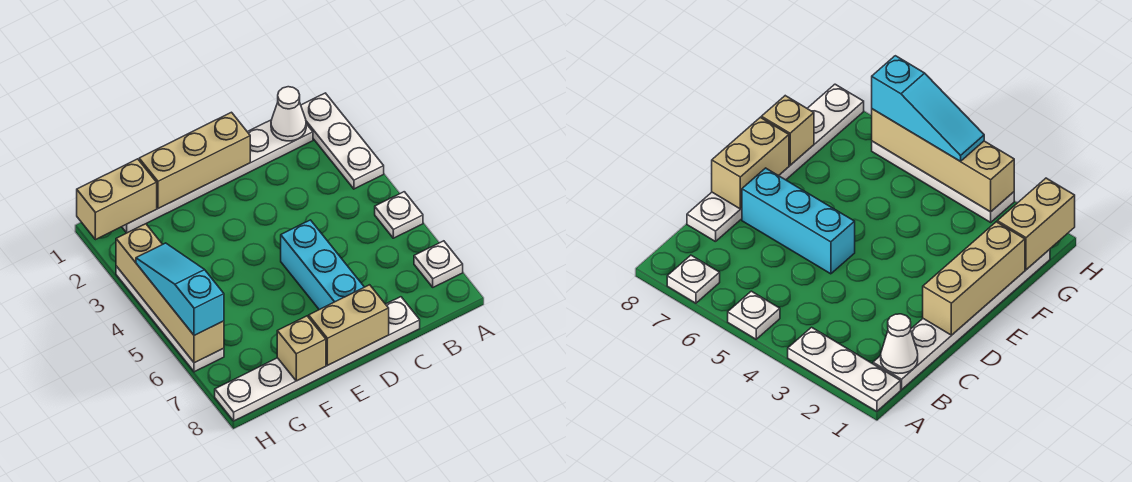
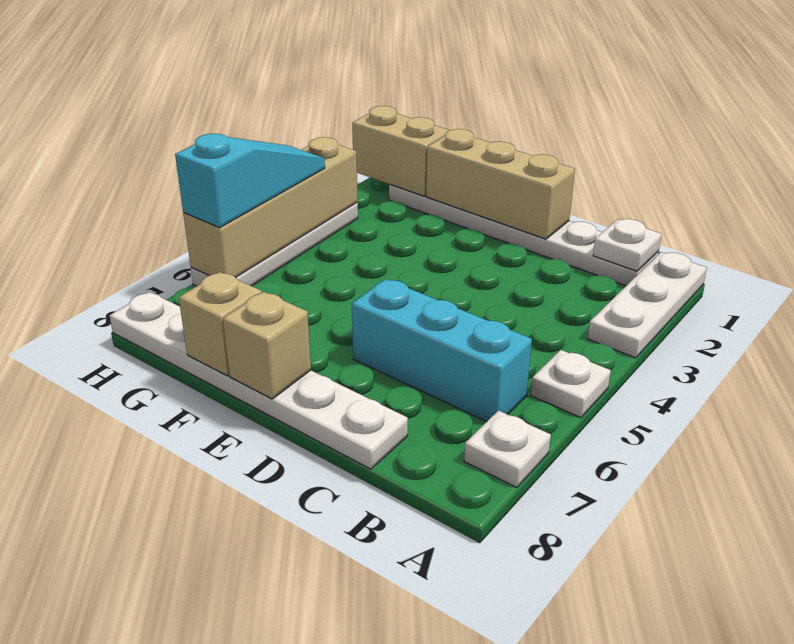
white 1x1 cone [271,87,306,141] -> white 1x1 plate [593,219,662,271]
cyan 1x3 brick [281,220,364,310] -> cyan 1x3 brick turned to [352,279,532,422]
tan 1x2 brick [309,285,389,365] -> tan 1x1 brick [223,292,311,399]

